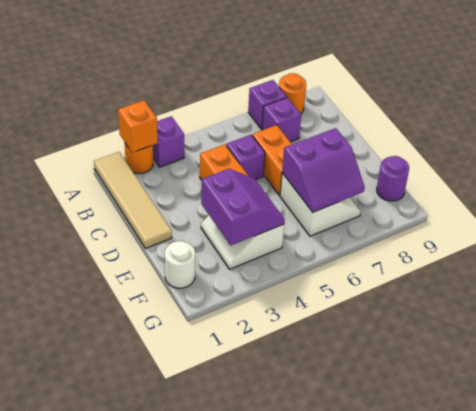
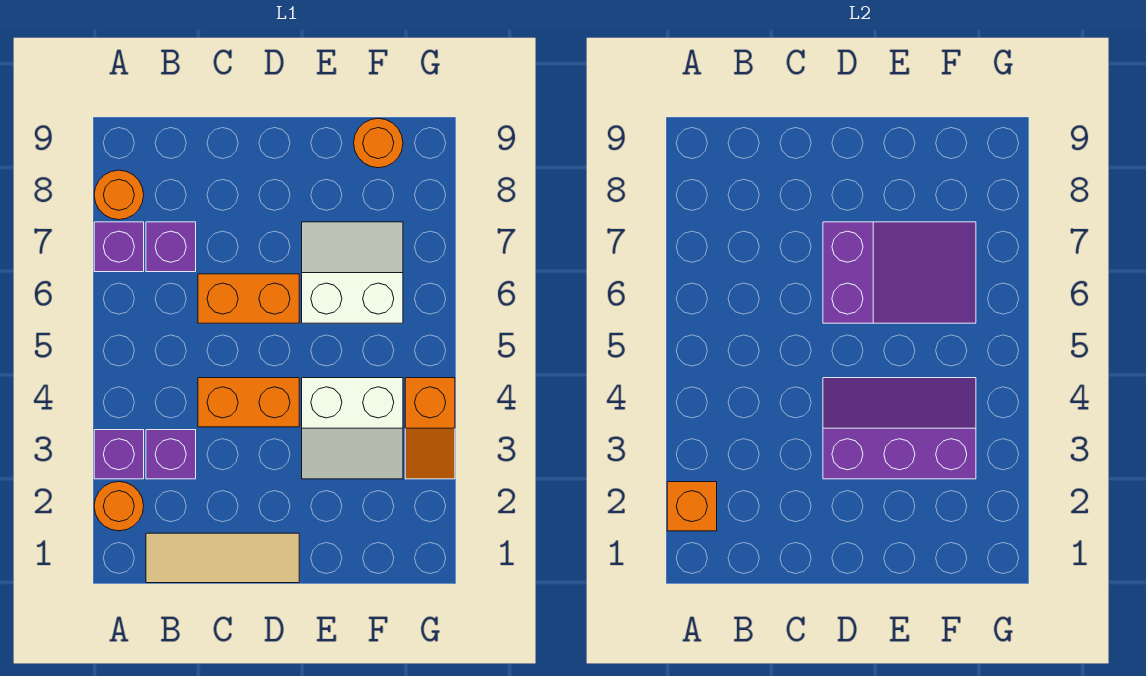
tan 1x4 tile [94,152,172,249] -> tan 1x3 tile [146,533,299,583]
purple 1x1 brick [226,135,265,180] -> purple 1x1 brick moved to [146,430,196,479]
purple 2x2 slope [201,169,285,246] -> purple 2x3 slope [823,378,976,479]
purple 2x2 slope [282,128,365,212] -> purple 2x3 slope [823,222,976,323]
white 1x1 round brick [165,241,195,288] -> none
purple 1x1 round brick [377,156,409,201] -> orange 1x1 round brick [354,118,403,168]
none -> orange 1x2 slope [405,378,455,479]

